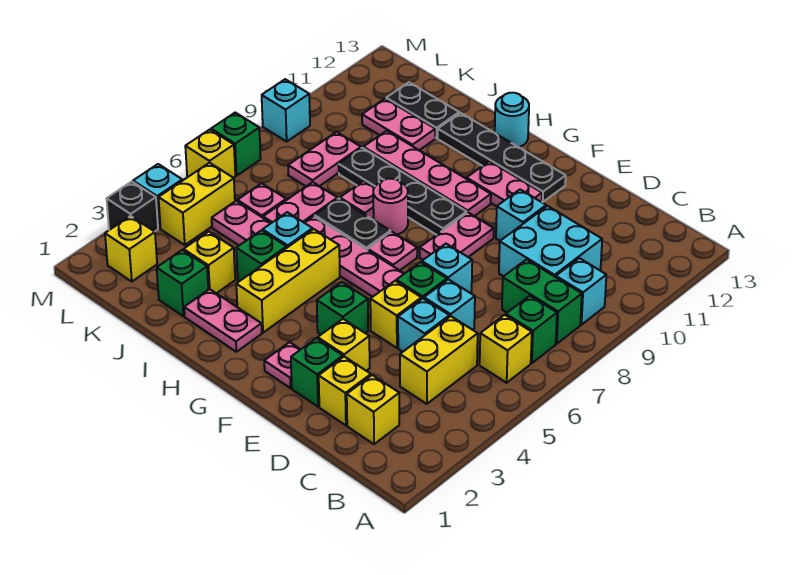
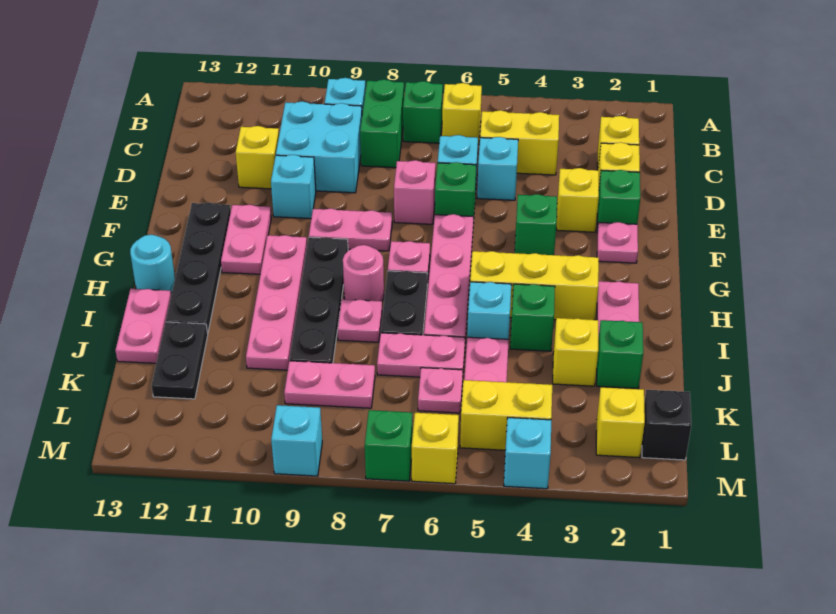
yellow 1x1 brick [370,281,421,348] -> yellow 1x1 brick moved to [236,126,279,189]
cyan 1x1 brick [422,244,472,293] -> pink 1x1 brick [394,160,436,224]
pink 1x2 plate [362,99,435,150] -> pink 1x2 plate moved to [116,289,171,363]
black 1x1 brick [107,182,158,232] -> black 1x1 brick moved to [642,390,691,460]

